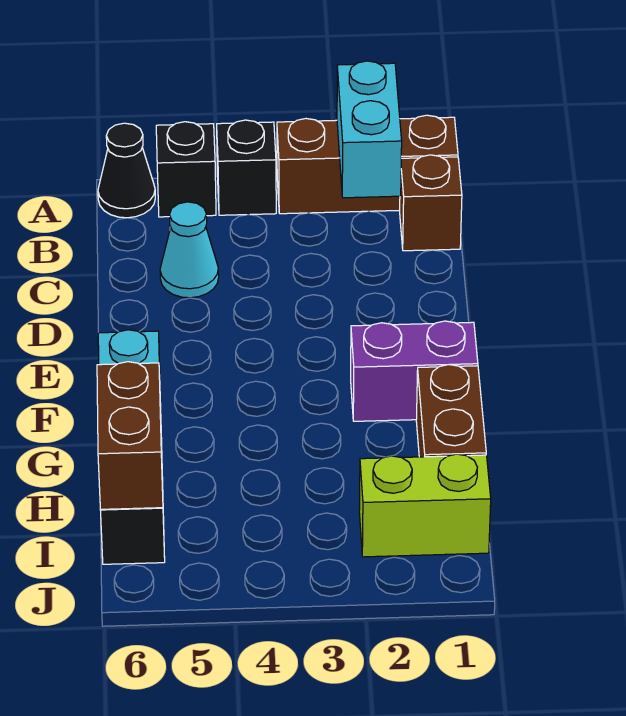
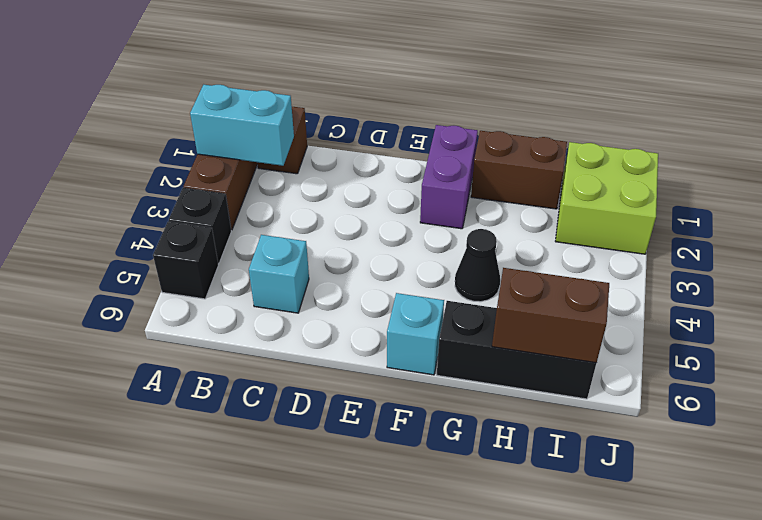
black 1x1 cone [98,123,155,218] -> black 1x1 cone moved to [455,229,500,302]
cyan 1x1 cone [160,202,219,298] -> cyan 1x1 brick [249,235,309,313]
lime 1x2 brick [359,454,491,557] -> lime 2x2 brick [555,142,658,254]

